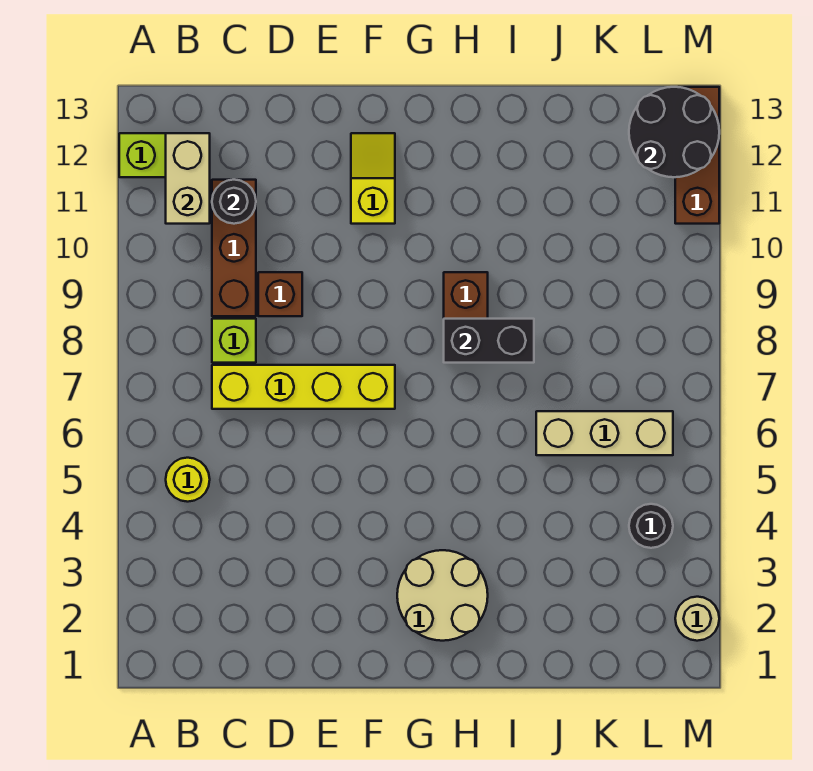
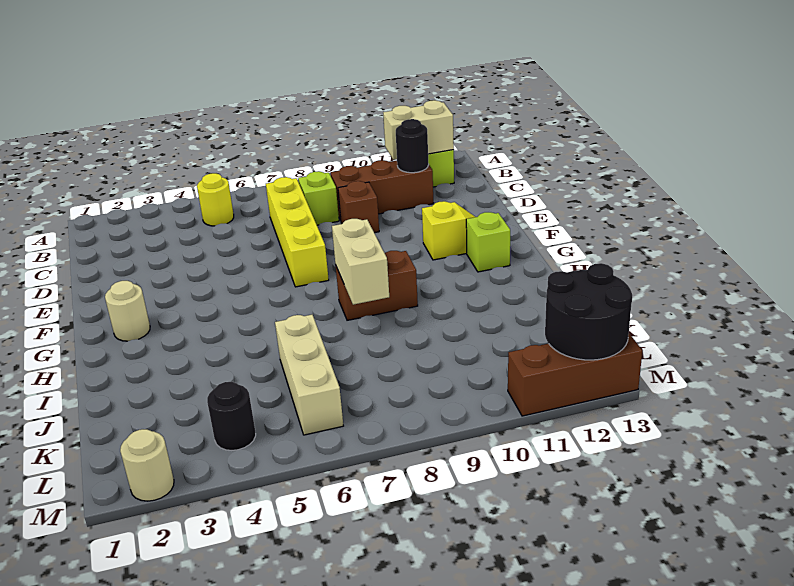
tan 2x2 round brick [397,550,488,641] -> tan 1x1 round brick [105,281,150,341]
none -> lime 1x1 brick [466,212,510,272]
black 1x2 brick [444,319,534,363] -> tan 1x2 brick [332,219,389,305]

